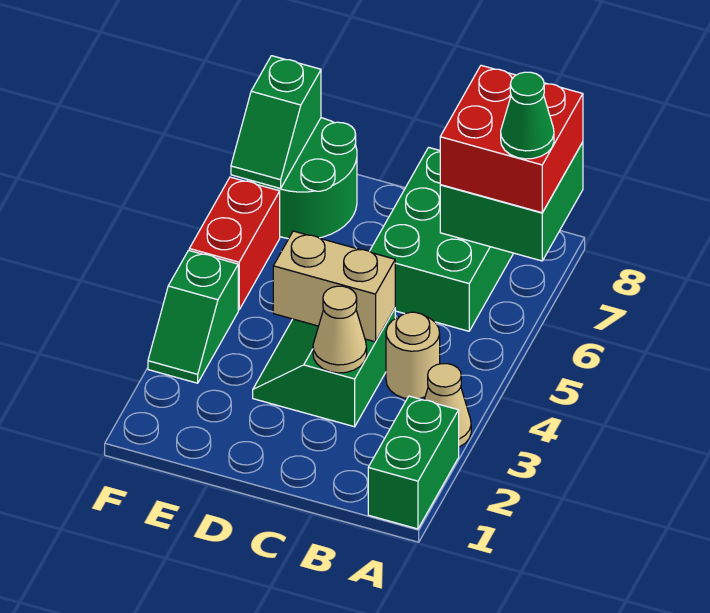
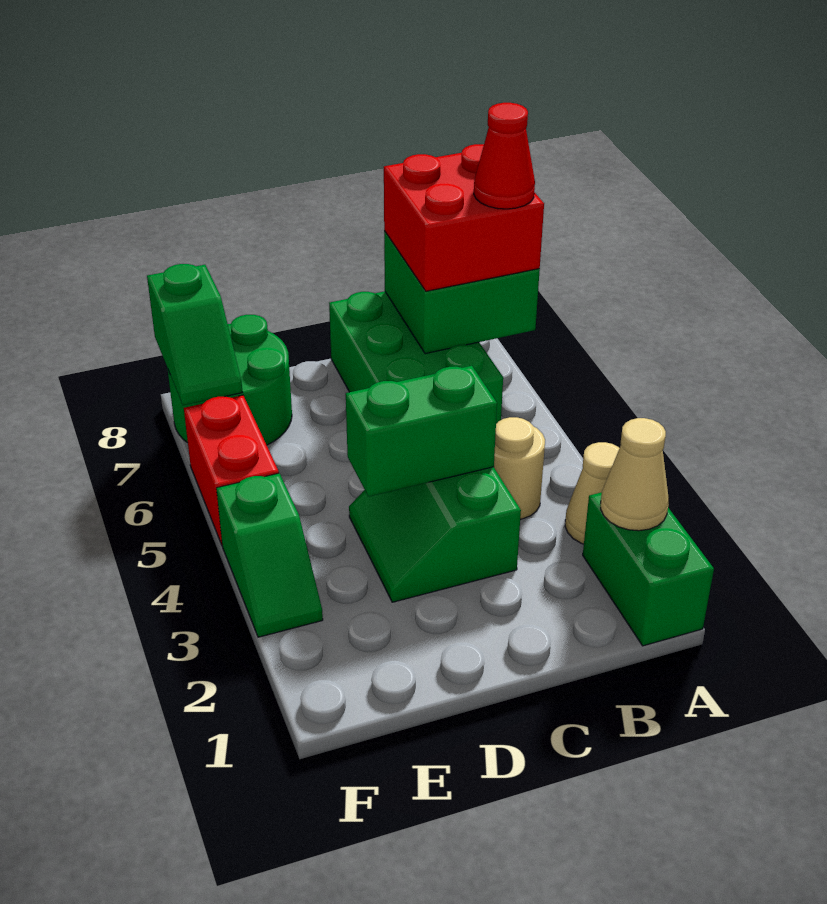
green 1x1 cone [501,72,554,159] -> red 1x1 cone [474,103,535,209]
tan 1x1 cone [313,286,367,373] -> tan 1x1 cone moved to [601,418,669,531]
tan 1x2 brick [273,231,395,342] -> green 1x2 brick [346,366,497,497]

